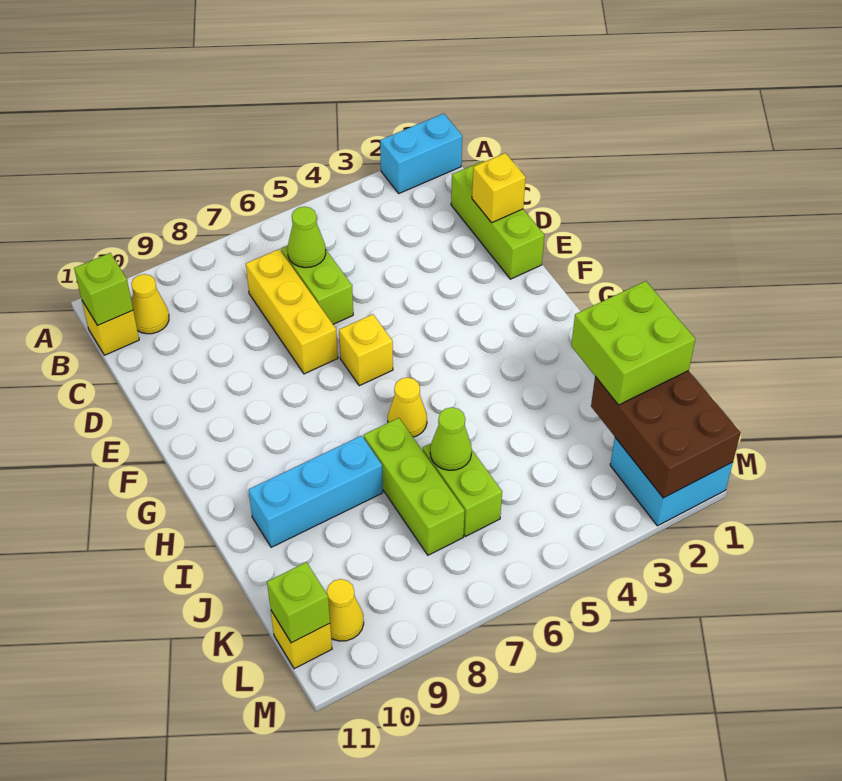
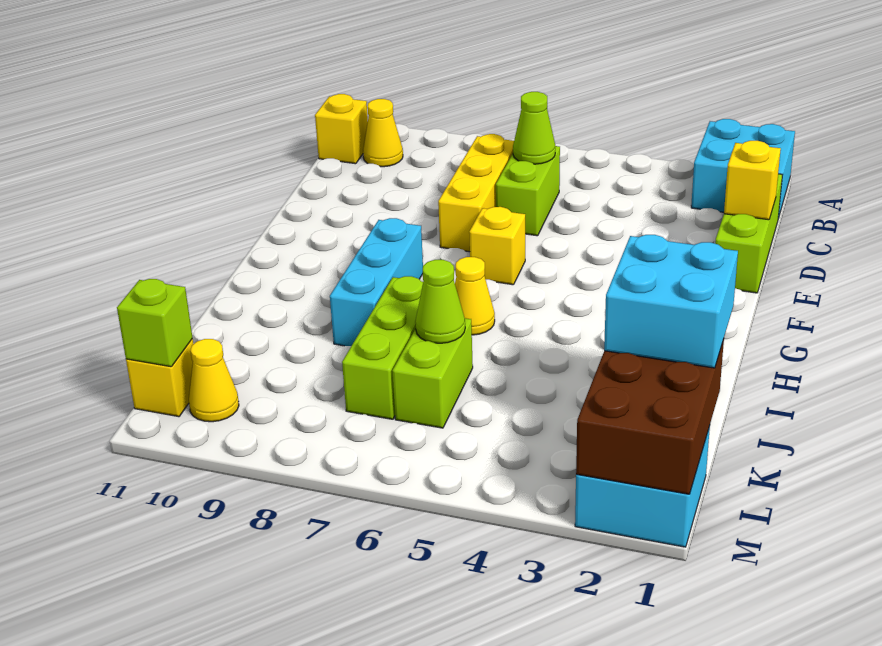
cyan 1x2 brick [380,113,462,193] -> cyan 2x2 brick [691,119,795,218]
lime 1x1 brick [74,253,133,325] -> none
cyan 1x3 brick [249,436,383,547] -> cyan 1x3 brick turned to [330,218,423,346]
lime 2x2 brick [571,281,695,405] -> cyan 2x2 brick [604,235,738,368]

